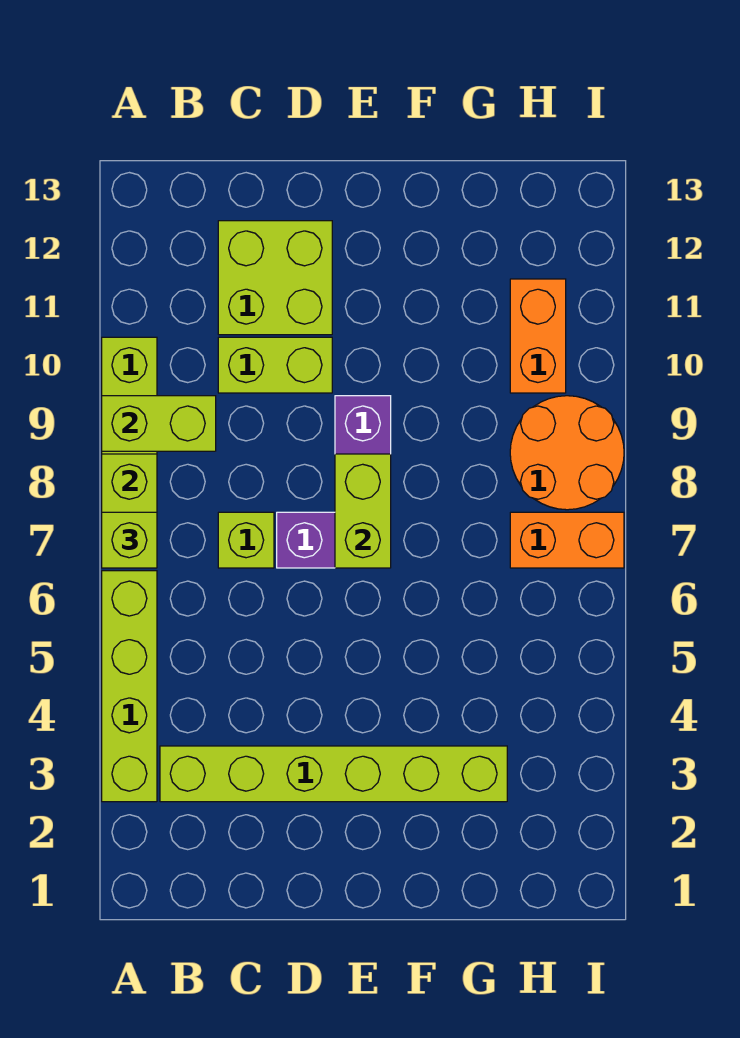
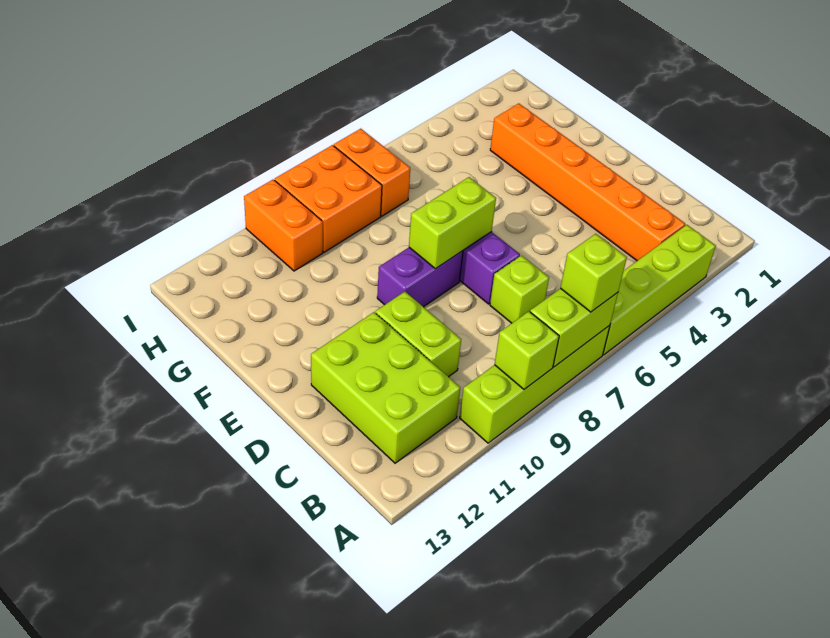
lime 1x2 brick [102,396,216,451] -> lime 1x1 brick [495,311,559,389]
lime 1x6 brick [160,746,507,802] -> orange 1x6 brick [490,103,685,261]
lime 2x2 brick [218,221,332,335] -> lime 2x3 brick [311,312,460,463]
orange 2x2 round brick [510,396,624,510] -> orange 2x2 brick [275,145,382,252]
orange 1x2 brick [510,279,566,393] -> orange 1x2 brick turned to [244,180,323,271]

